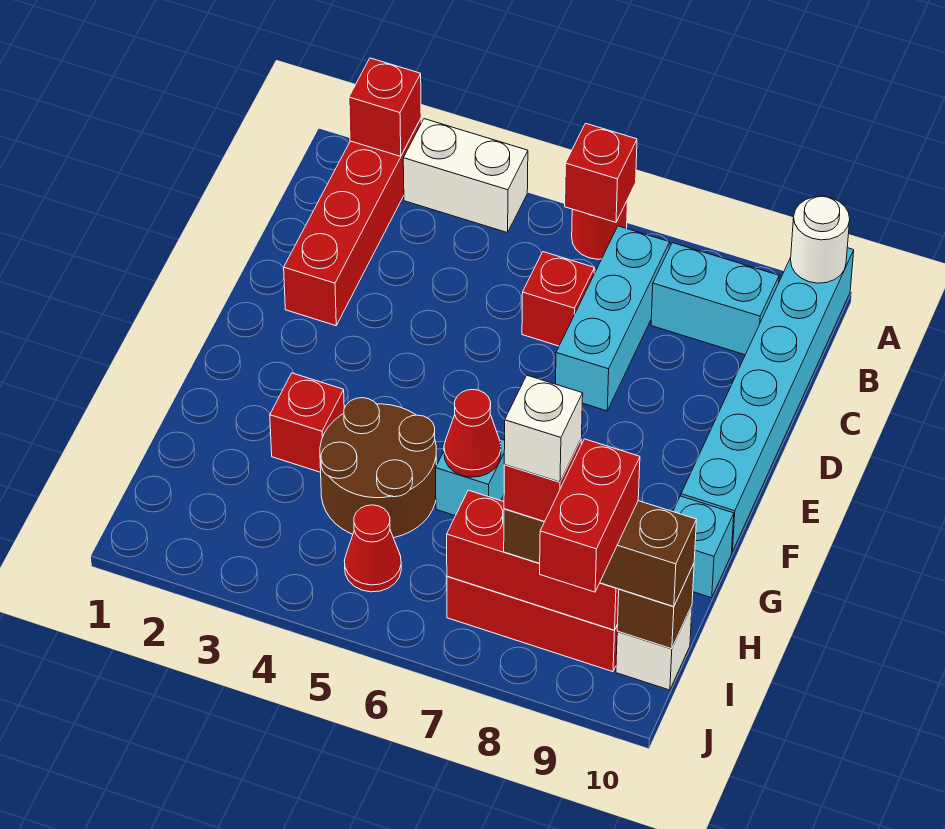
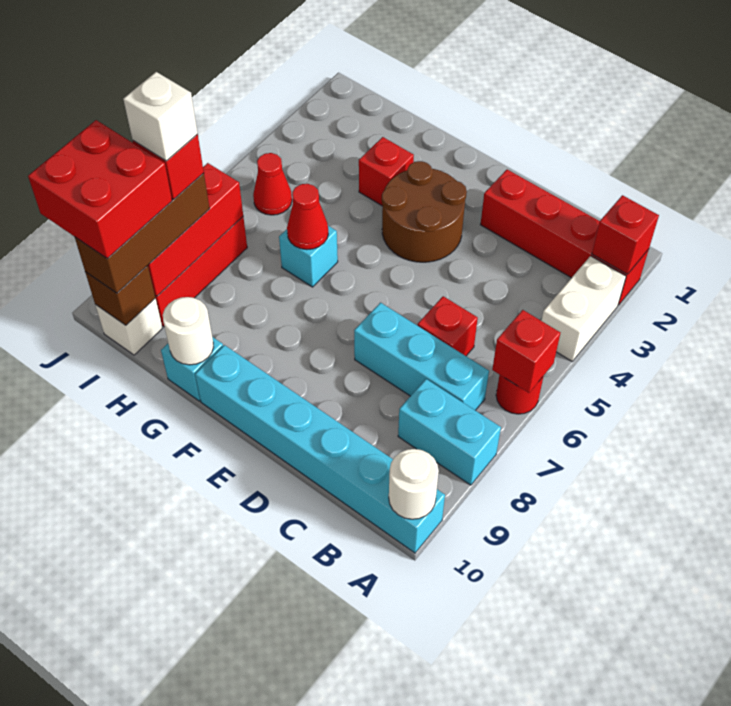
cyan 1x2 brick [651,243,779,355] -> cyan 1x2 brick turned to [398,379,501,485]
brown 2x2 round brick [320,398,437,538] -> brown 2x2 round brick moved to [382,161,467,262]
none -> white 1x1 round brick [163,297,213,365]
red 1x2 brick [540,439,640,592] -> red 2x2 brick [28,120,172,258]

